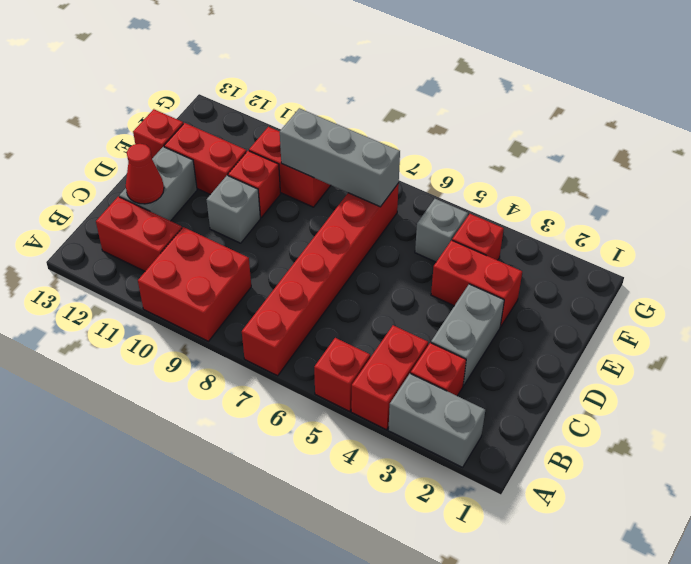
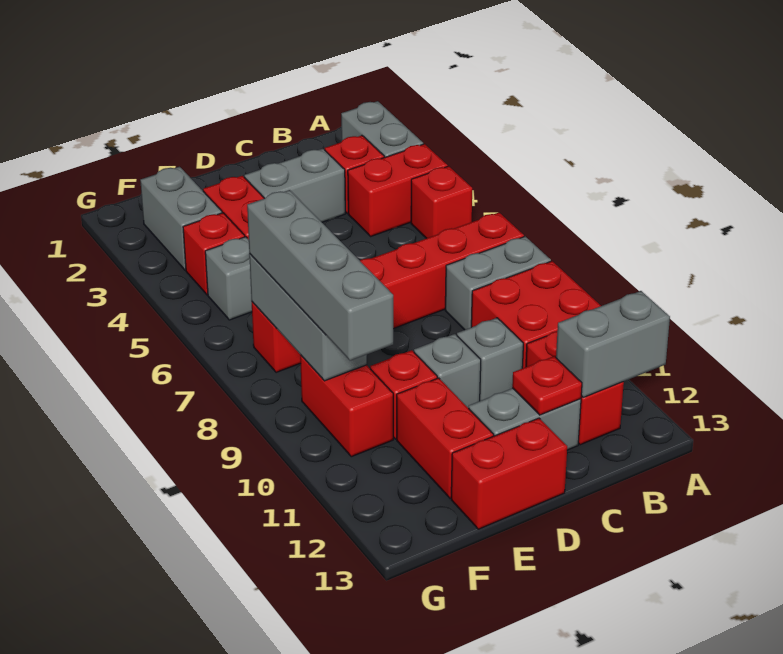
none -> grey 1x2 brick [445,236,551,330]
none -> grey 1x2 brick [556,291,670,397]
none -> grey 1x1 brick [457,318,523,401]
red 1x1 cone [126,144,164,204] -> red 1x1 plate [512,356,582,415]
red 1x1 brick [133,109,183,158] -> red 1x2 brick [451,418,567,529]
none -> grey 1x2 brick [140,167,222,270]
none -> grey 1x4 brick [247,190,393,361]

